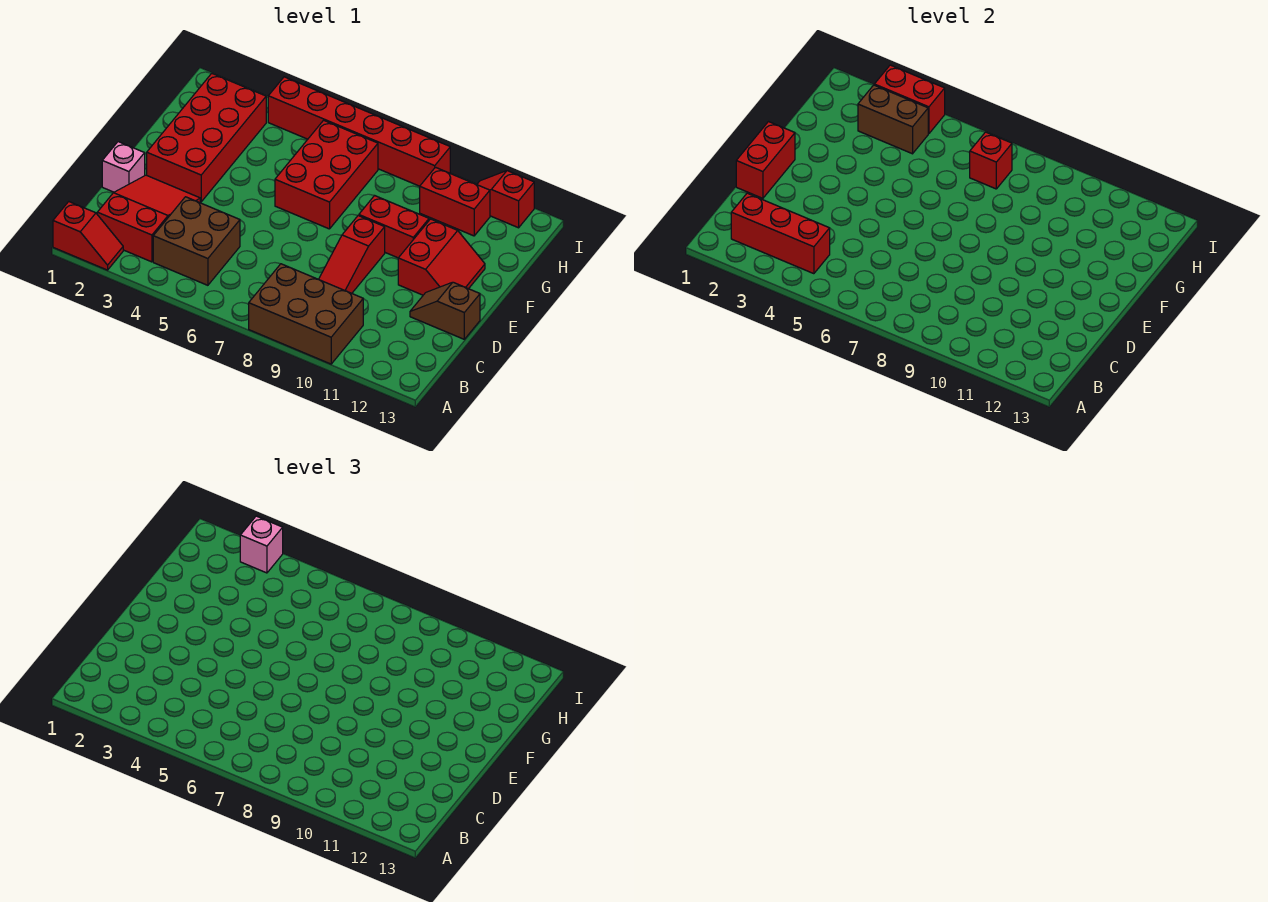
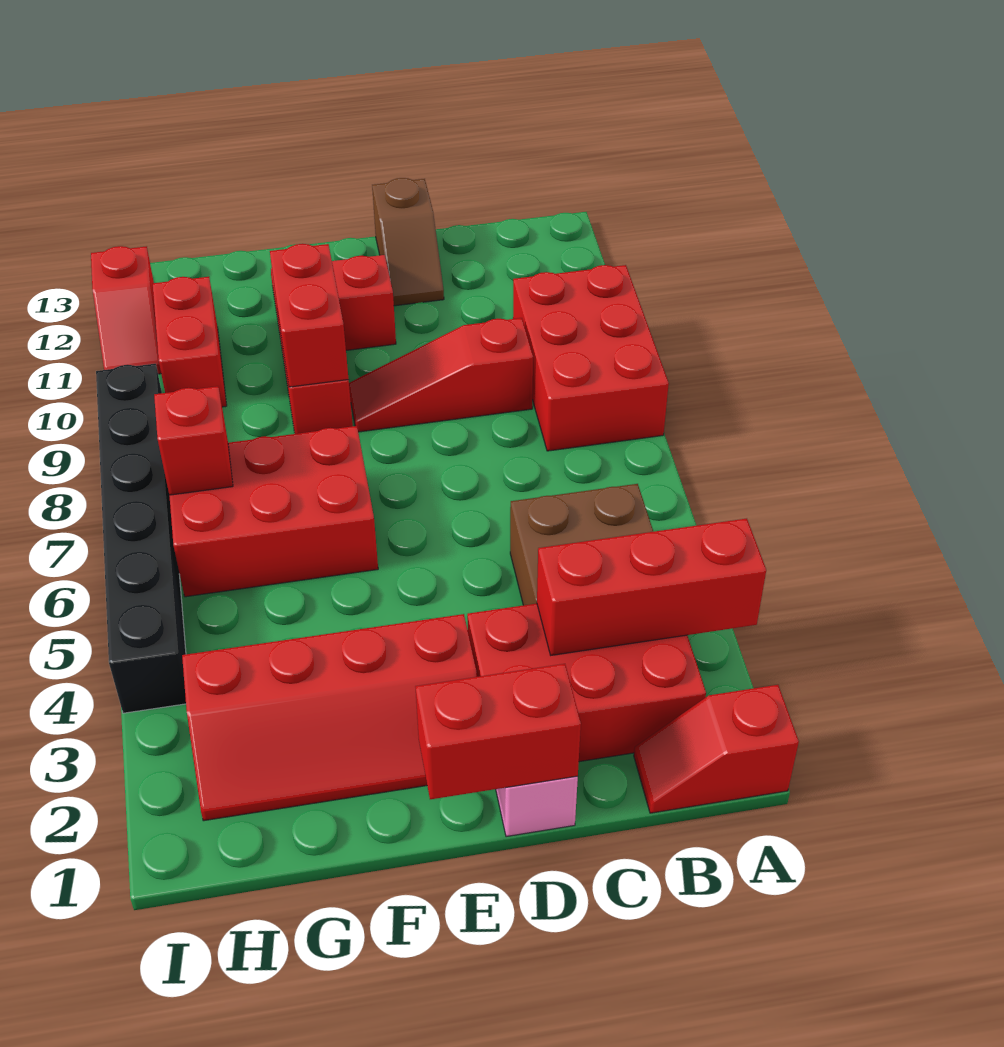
red 1x2 slope [53,202,123,270] -> red 1x2 slope turned to [634,685,799,813]
brown 2x3 brick [249,264,363,364] -> red 2x3 brick [513,265,669,451]
red 2x3 slope [97,175,200,262] -> red 2x3 brick [467,604,706,762]
red 1x3 brick [731,193,830,274] -> red 1x3 brick turned to [537,519,766,655]
red 1x3 slope [318,216,385,293] -> red 1x3 slope turned to [349,318,533,432]
red 2x4 brick [147,73,266,202] -> red 2x4 slope [182,614,477,821]
brown 1x2 brick [858,85,928,154] -> none
red 1x2 brick [874,65,945,134] -> red 1x2 brick moved to [270,244,349,387]
pink 1x1 brick [240,516,283,573] -> none
red 1x6 brick [268,77,450,186] -> black 1x6 brick [96,364,186,713]

